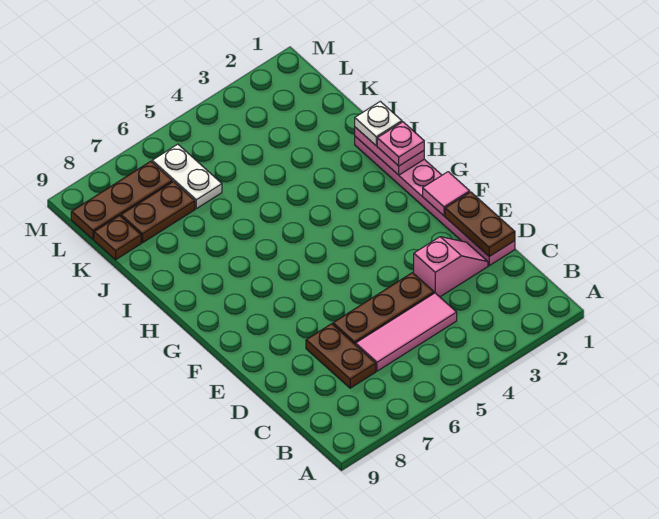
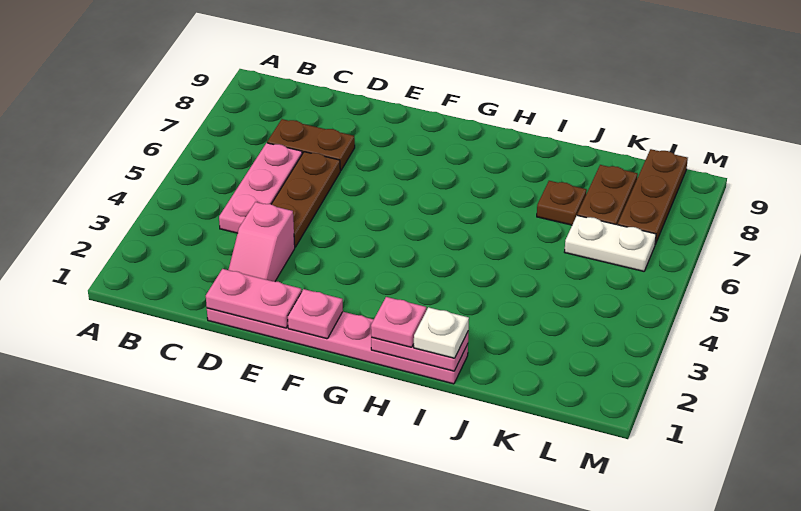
pink 1x3 tile [356,293,457,371] -> pink 1x3 plate [219,143,302,233]
brown 1x2 plate [445,192,515,256] -> pink 1x2 plate [206,269,302,328]
pink 1x1 tile [423,172,470,216] -> pink 1x1 plate [288,289,343,339]
brown 1x1 plate [94,216,141,260] -> brown 1x1 plate moved to [537,181,587,225]

